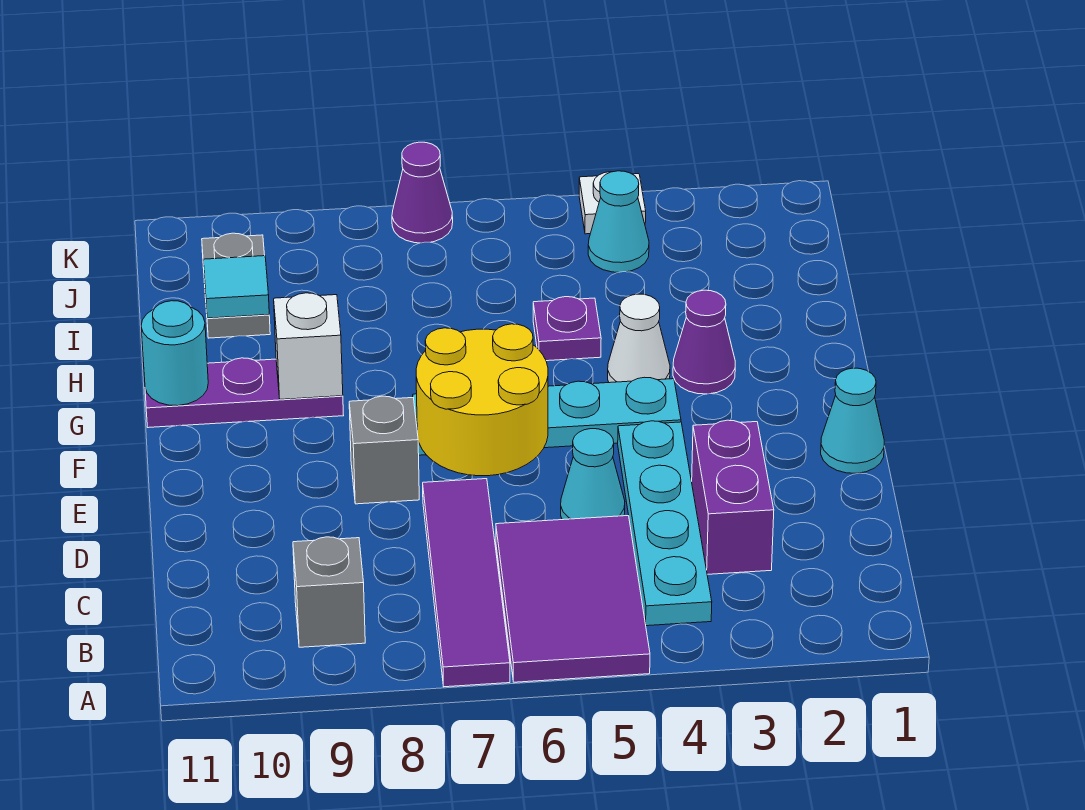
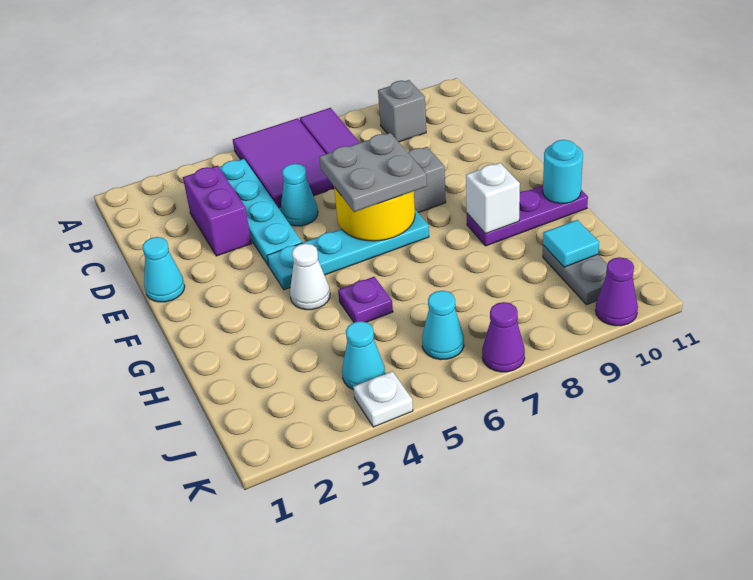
none -> grey 2x2 plate [319,133,427,212]
purple 1x1 cone [673,290,735,394] -> purple 1x1 cone moved to [596,257,638,326]
none -> cyan 1x1 cone [422,291,464,360]

